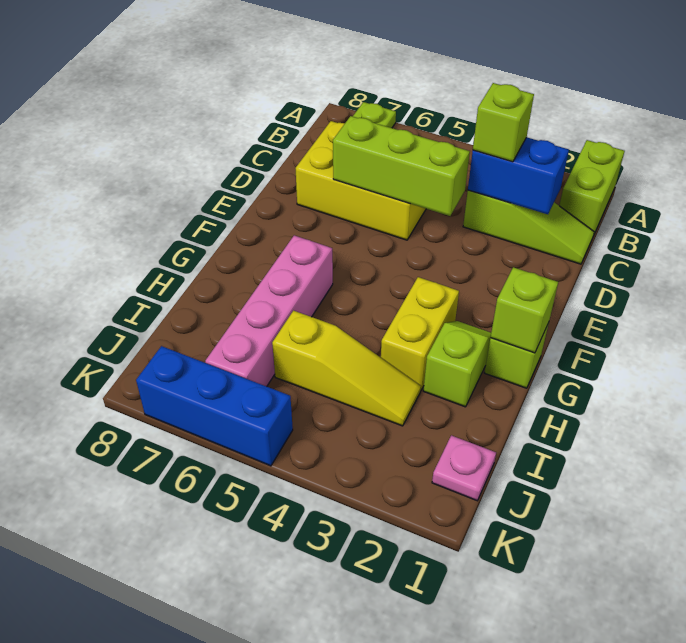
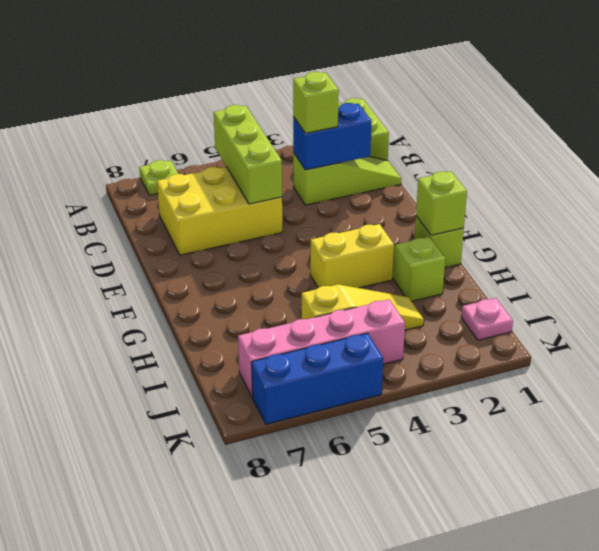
lime 1x3 brick [333,116,470,216] -> lime 1x3 brick turned to [214,105,282,204]
yellow 1x2 brick [381,277,459,390] -> yellow 1x2 brick turned to [310,224,394,288]
pink 1x4 brick [205,235,333,387] -> pink 1x4 brick turned to [238,299,405,397]

